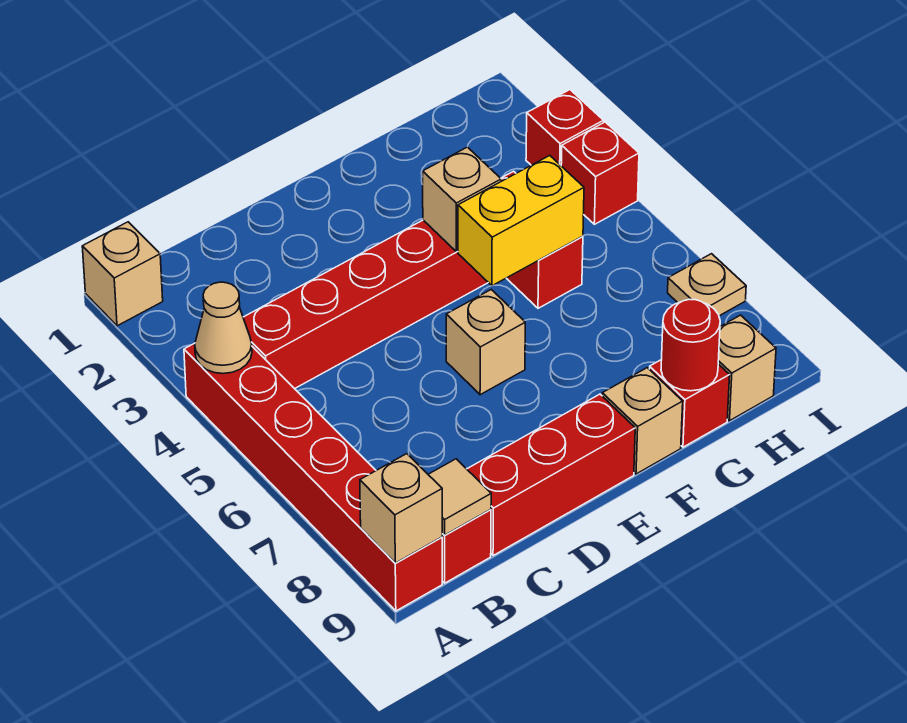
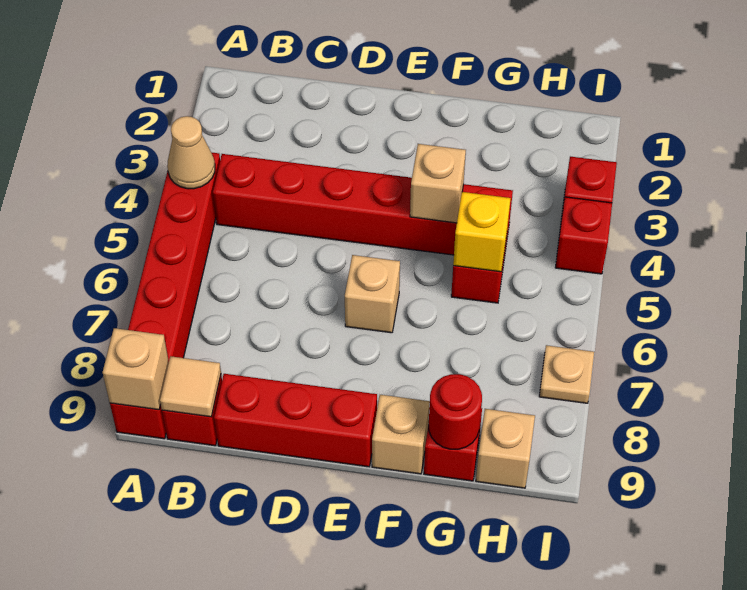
tan 1x1 brick [82,222,163,326] -> none
yellow 1x2 brick [458,156,584,286] -> yellow 1x1 brick [453,192,511,272]

